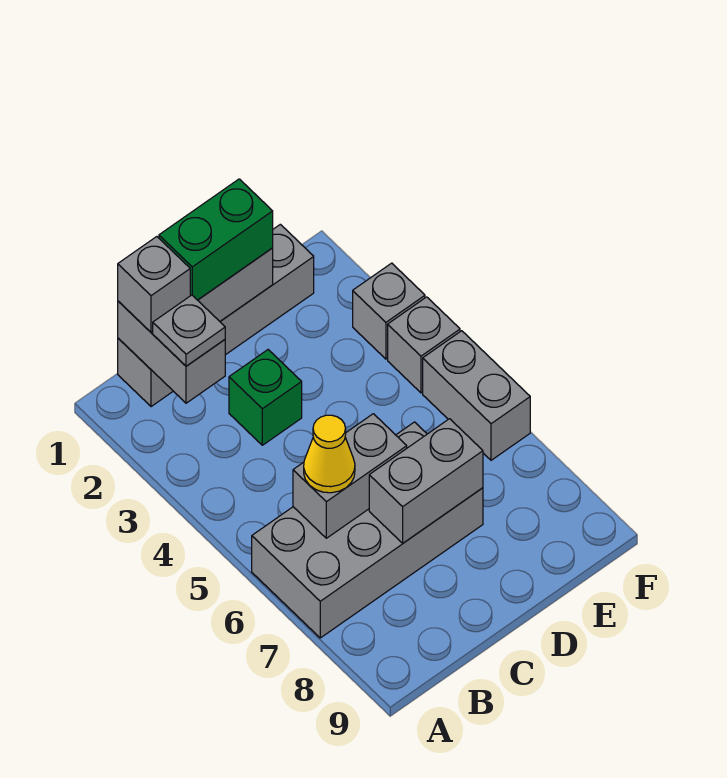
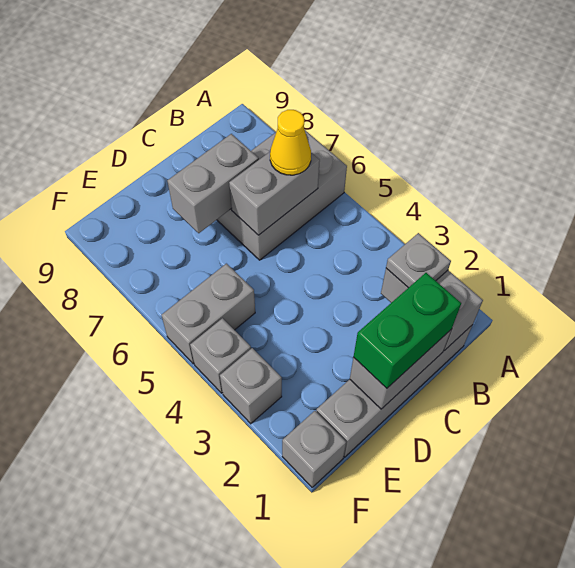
grey 2x4 brick [252,422,483,638] -> grey 2x3 brick [217,130,347,260]
grey 1x1 brick [118,237,190,332] -> grey 1x1 brick moved to [282,411,346,487]
green 1x1 brick [229,350,302,445] -> none
grey 1x2 brick [423,331,530,460] -> grey 1x2 brick turned to [162,264,255,364]

